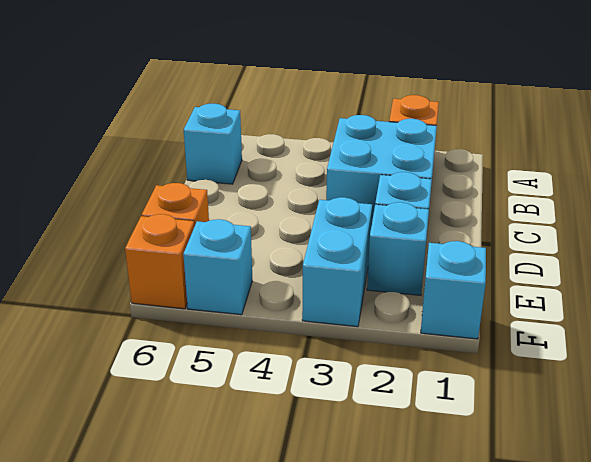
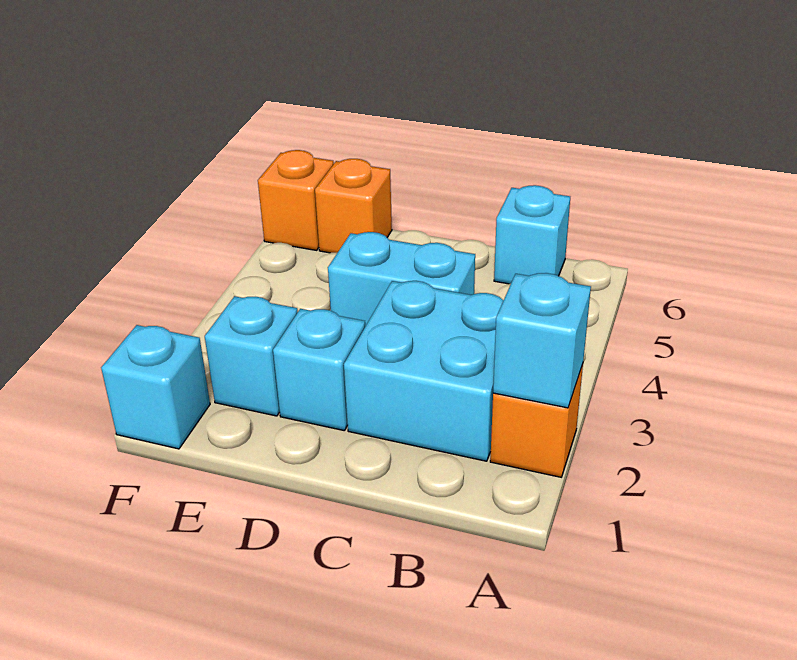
cyan 1x2 brick [302,197,372,327] -> cyan 1x2 brick moved to [328,232,475,326]
cyan 1x1 brick [183,219,252,315] -> cyan 1x1 brick moved to [493,273,591,408]

